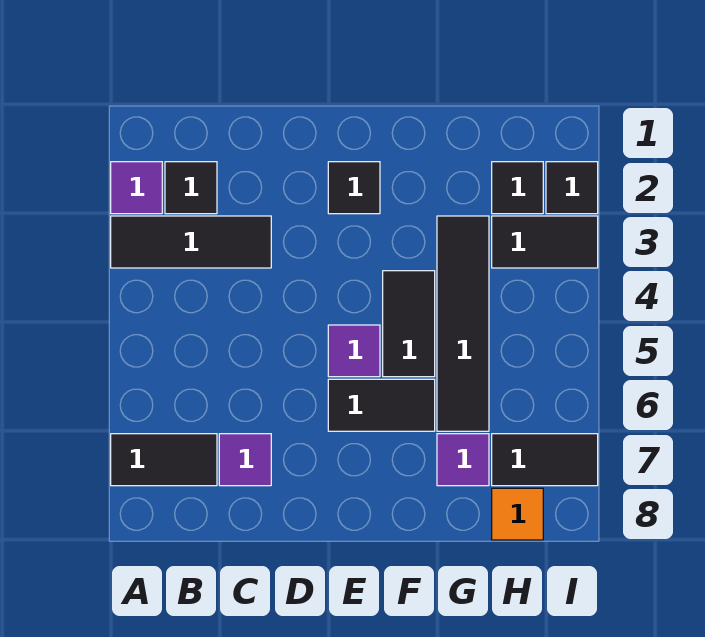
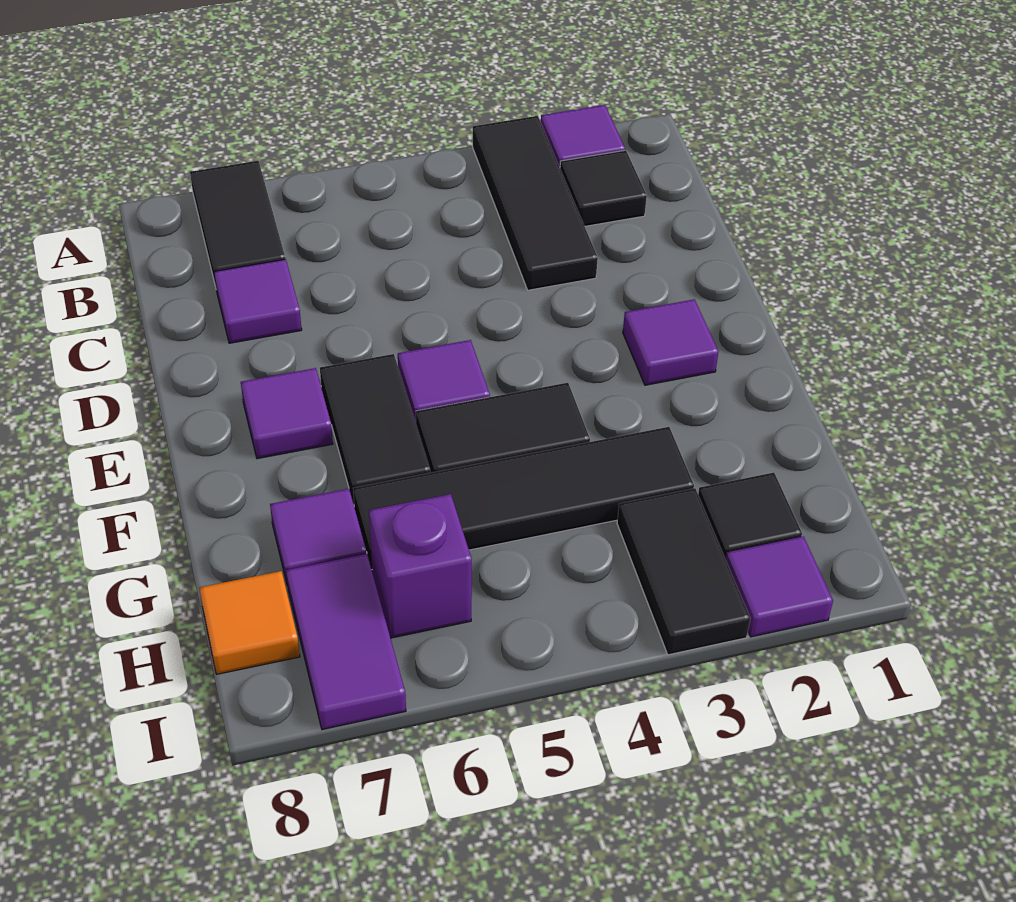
black 1x1 tile [328,162,380,214] -> purple 1x1 tile [623,299,719,385]
none -> purple 1x1 tile [241,368,333,459]
none -> purple 1x1 brick [369,494,472,638]
black 1x2 tile [492,434,598,486] -> purple 1x2 tile [286,554,406,730]
black 1x1 tile [546,162,598,214] -> purple 1x1 tile [726,536,833,637]

